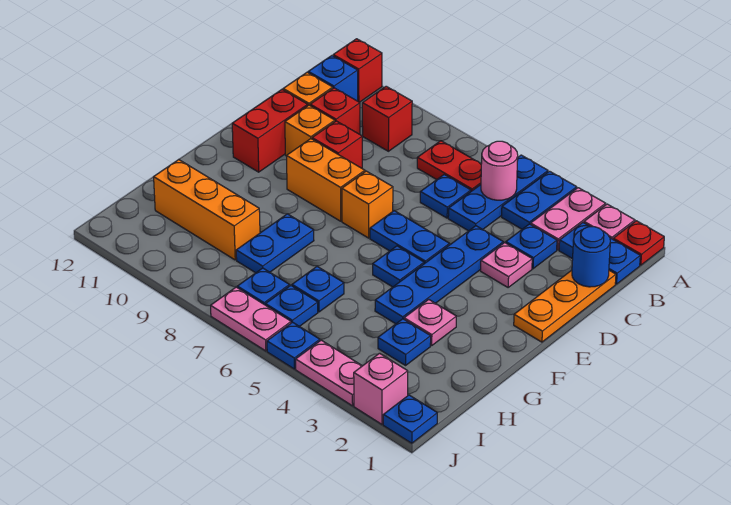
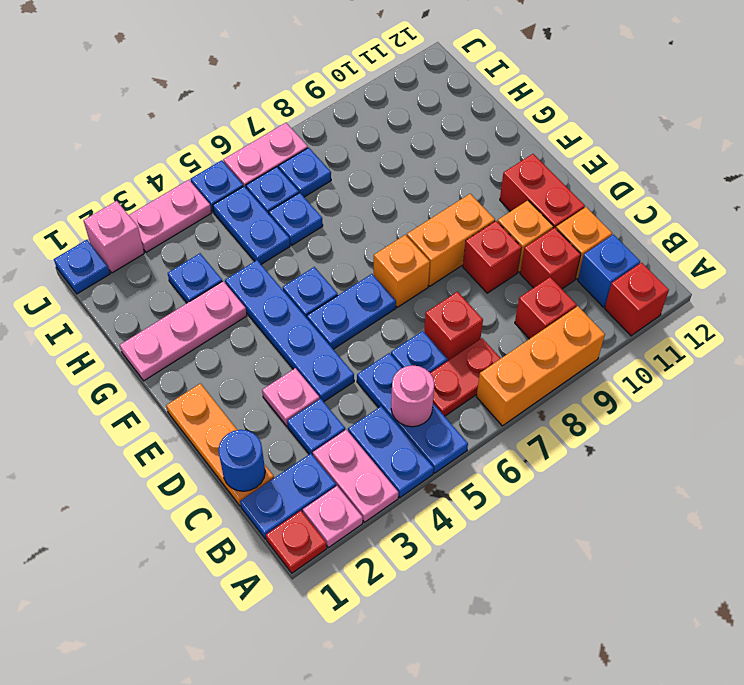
none -> red 1x1 brick [424,292,483,361]
pink 1x1 plate [404,300,456,346] -> pink 1x3 plate [120,281,247,381]
blue 1x2 plate [236,214,314,273] -> blue 1x2 plate moved to [213,186,290,264]
orange 1x3 brick [154,160,260,260] -> orange 1x3 brick moved to [477,306,605,426]

